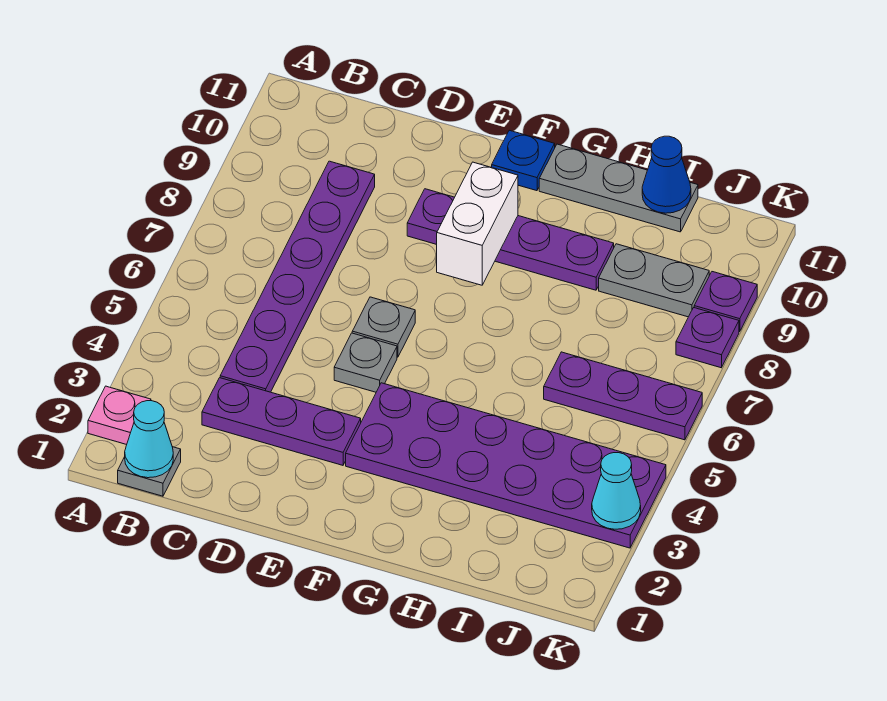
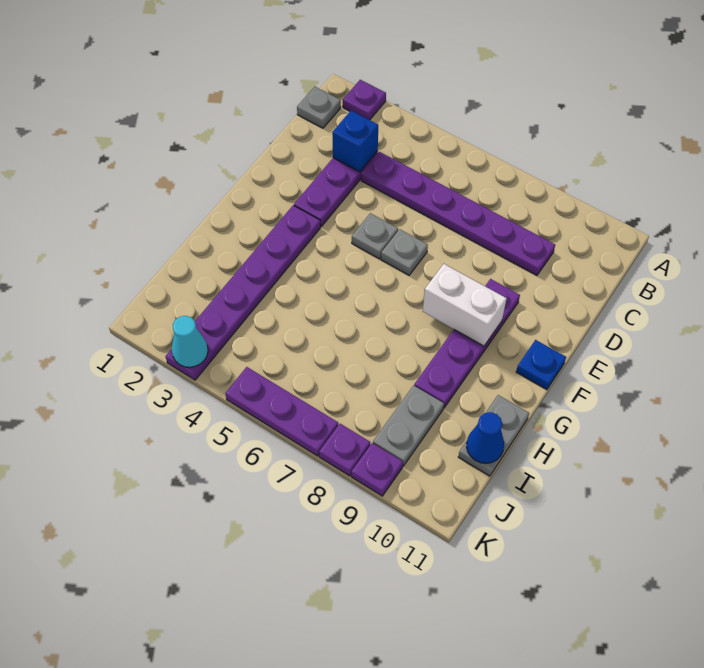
pink 1x1 plate [88,386,151,445] -> purple 1x1 plate [343,80,386,120]
cyan 1x1 cone [125,401,173,478] -> none
none -> blue 1x1 brick [332,111,378,172]
purple 2x6 plate [346,383,666,548] -> purple 1x6 plate [166,205,321,380]
grey 1x3 plate [539,144,698,232] -> grey 1x2 plate [458,395,529,476]
purple 1x3 plate [544,352,702,440] -> purple 1x3 plate turned to [225,367,338,456]

